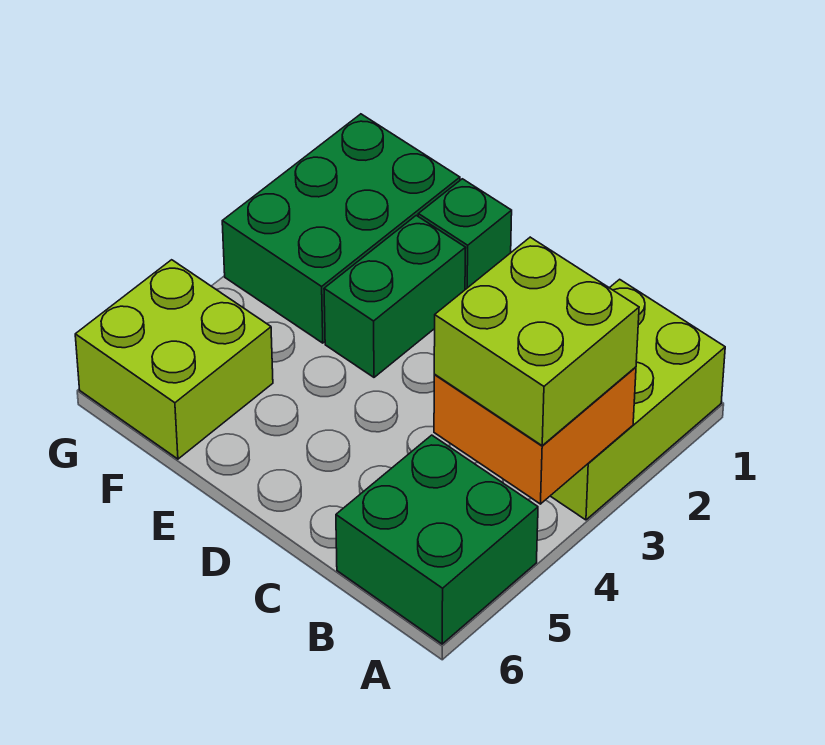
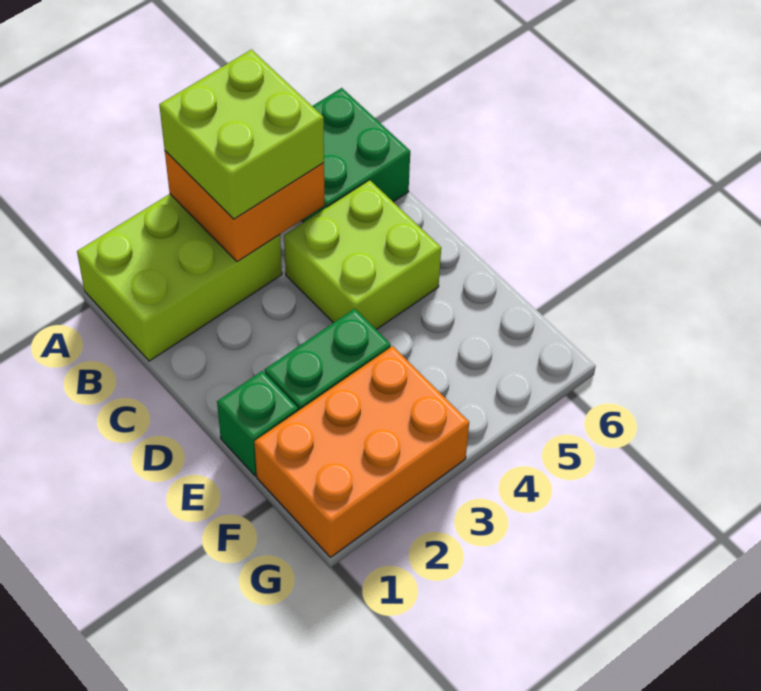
green 2x3 brick [222,114,460,343] -> orange 2x3 brick [254,346,469,557]
lime 2x2 brick [75,260,273,459] -> lime 2x2 brick moved to [284,180,441,330]

